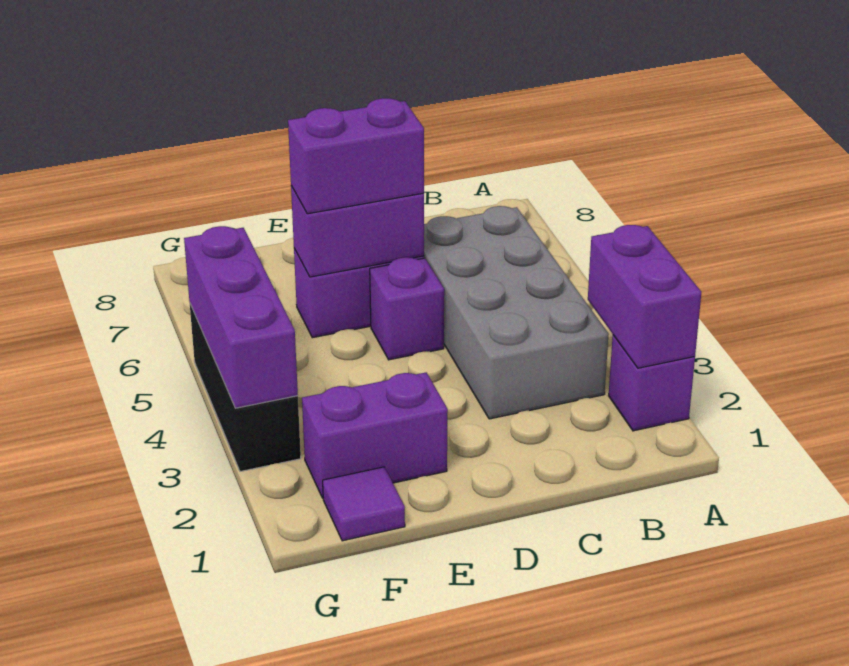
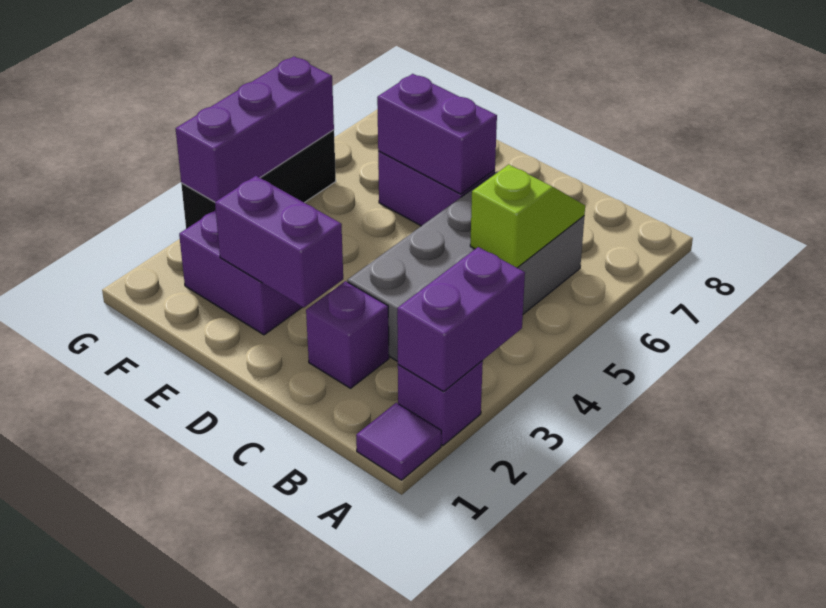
none -> lime 1x2 slope [470,165,585,268]
purple 1x1 brick [370,257,444,360] -> purple 1x1 brick moved to [306,281,389,388]
purple 1x2 brick [288,98,424,214] -> purple 1x2 brick moved to [215,176,343,308]
purple 1x1 tile [323,467,405,541] -> purple 1x1 tile moved to [356,403,441,480]

